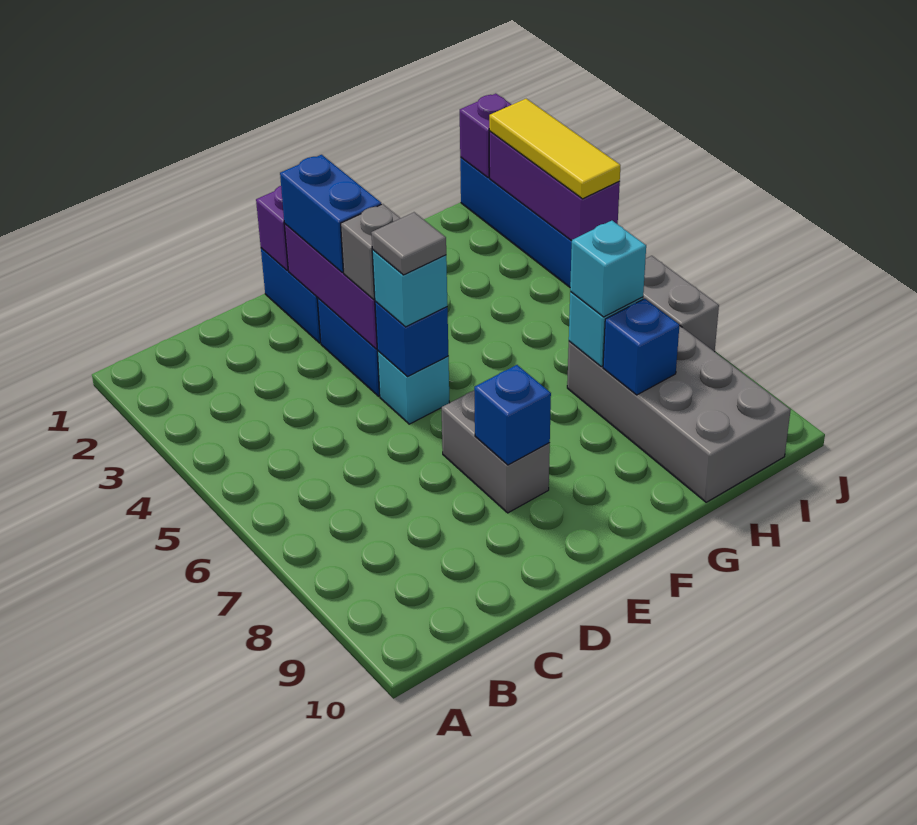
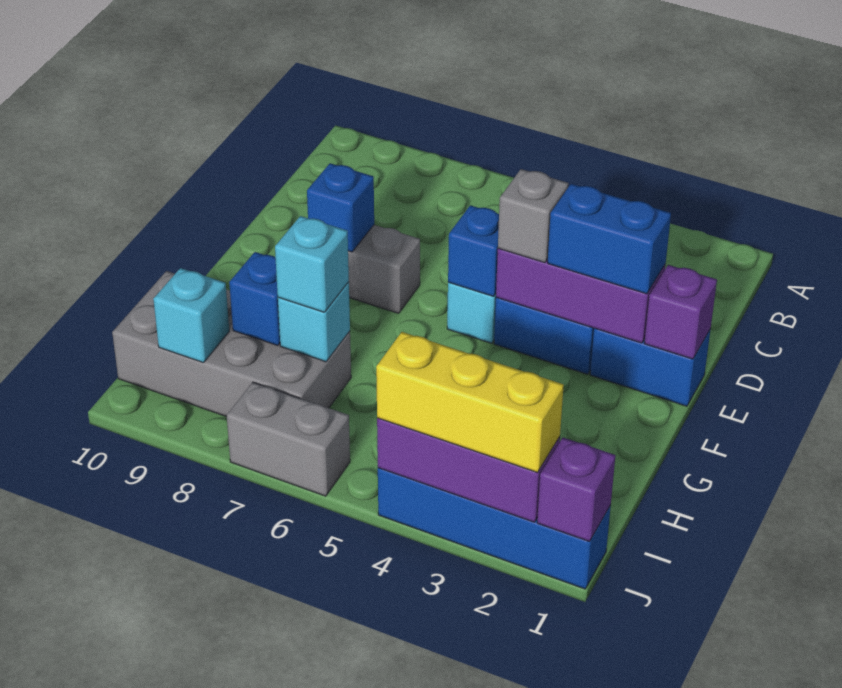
cyan 1x1 brick [372,250,447,327] -> cyan 1x1 brick moved to [153,268,229,363]
grey 1x1 tile [371,212,446,275] -> none
yellow 1x3 tile [489,99,620,199] -> yellow 1x3 brick [376,332,564,472]

